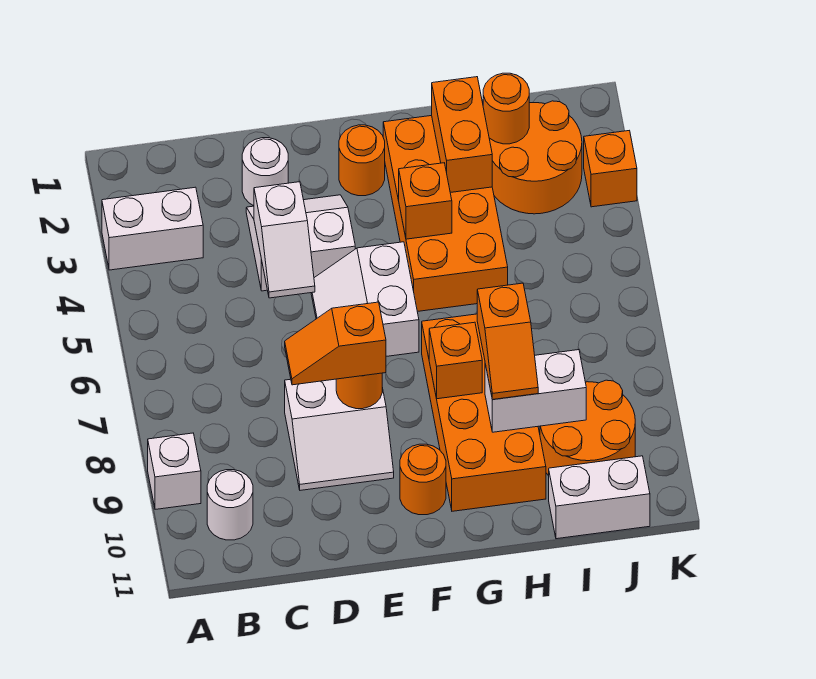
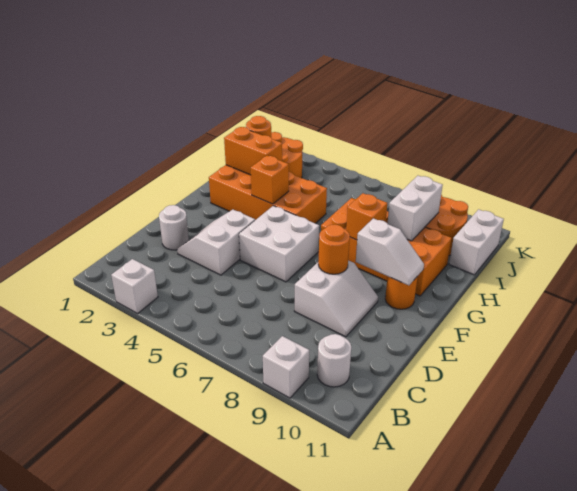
white 1x2 brick [102,187,203,270] -> white 1x1 brick [111,259,158,313]
white 1x2 slope [254,182,315,298] -> white 1x2 slope moved to [356,218,424,285]
orange 1x2 slope [285,302,386,385] -> none
white 2x2 slope [311,242,419,356] -> white 2x2 brick [239,206,319,282]
orange 1x1 round brick [339,125,385,196] -> none
orange 1x2 slope [477,283,538,400] -> none
orange 1x1 brick [584,131,637,207] -> none

